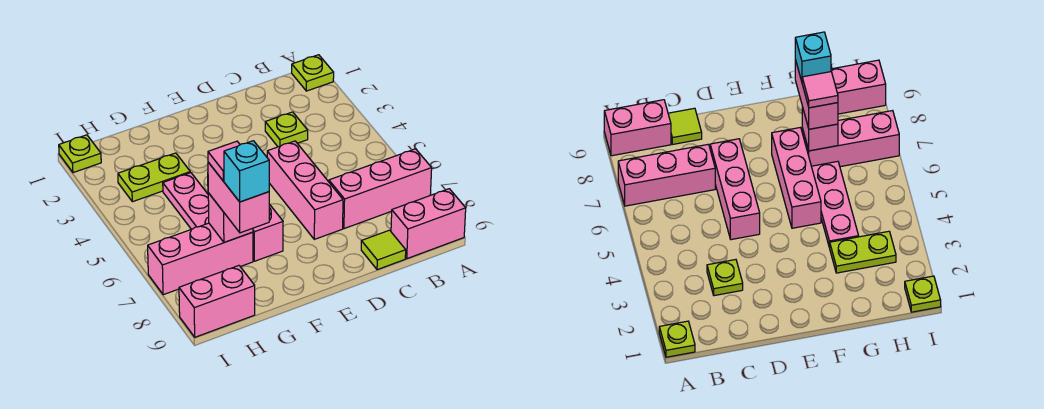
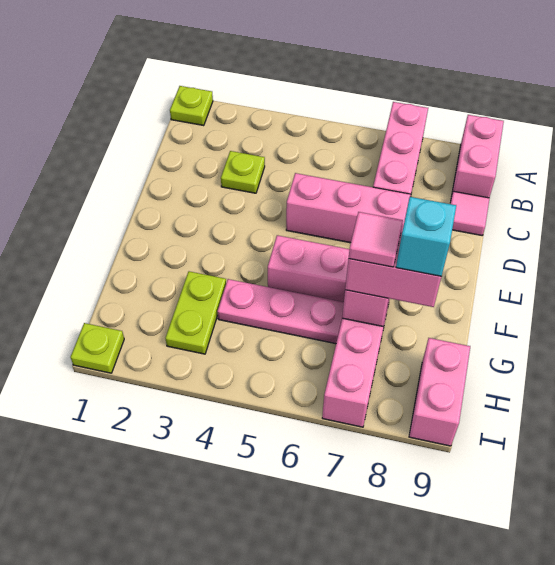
lime 1x1 tile [361,230,406,270] -> pink 1x1 tile [450,191,490,235]

